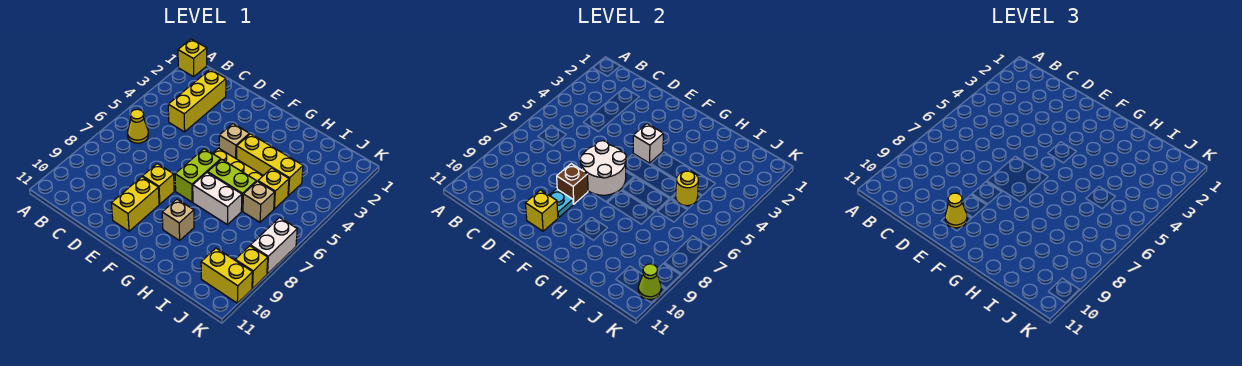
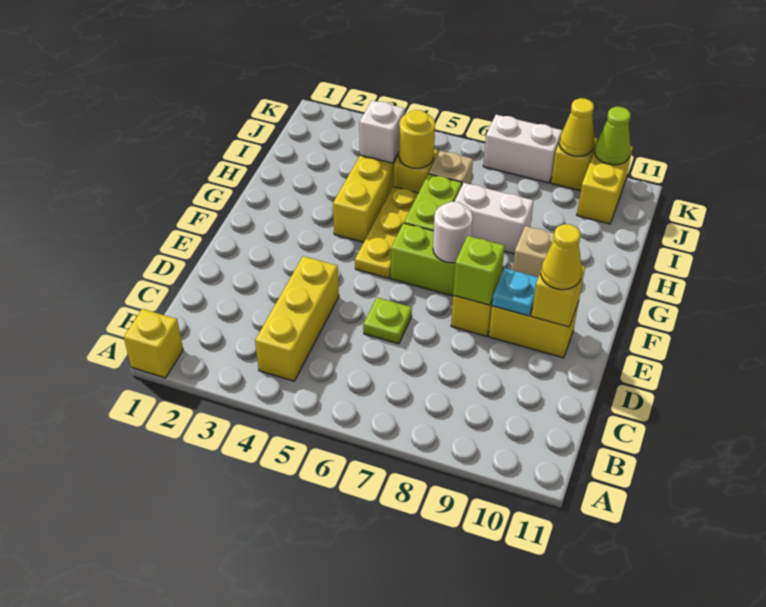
yellow 1x1 cone [128,109,149,143] -> yellow 1x1 cone moved to [559,98,595,156]
yellow 1x3 brick [168,69,226,132] -> yellow 1x3 brick turned to [255,256,339,381]
none -> lime 1x1 plate [363,298,412,344]
white 2x2 round brick [580,141,626,195] -> white 1x1 round brick [433,202,473,263]
brown 1x1 brick [557,164,588,204] -> lime 1x1 brick [453,236,505,305]
tan 1x1 brick [219,124,249,159] -> none
white 1x1 brick [633,124,663,163] -> white 1x1 brick moved to [359,100,405,163]
white 1x2 brick [193,172,242,225] -> white 1x2 brick turned to [455,183,534,254]

